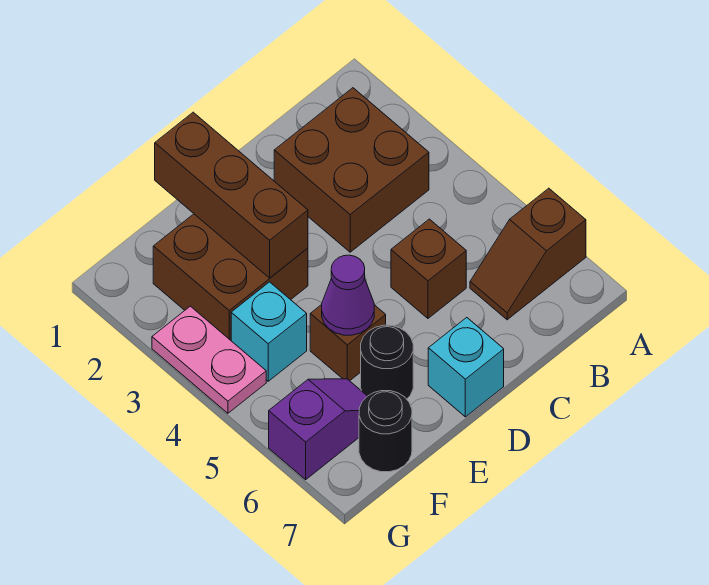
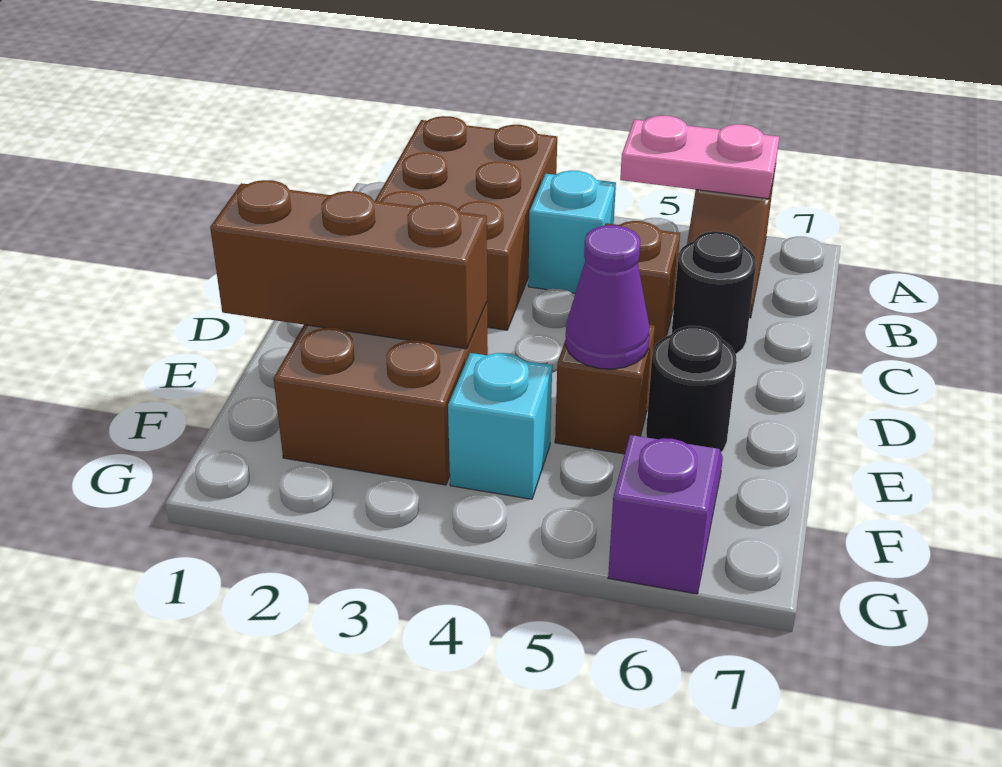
brown 2x2 brick [274,88,429,252] -> brown 2x3 brick [375,116,557,330]
cyan 1x1 brick [428,318,504,417] -> cyan 1x1 brick moved to [528,171,616,293]
black 1x1 round brick [359,391,412,472] -> black 1x1 round brick moved to [672,231,756,354]
pink 1x2 plate [152,306,266,413] -> pink 1x2 plate moved to [620,116,779,199]

